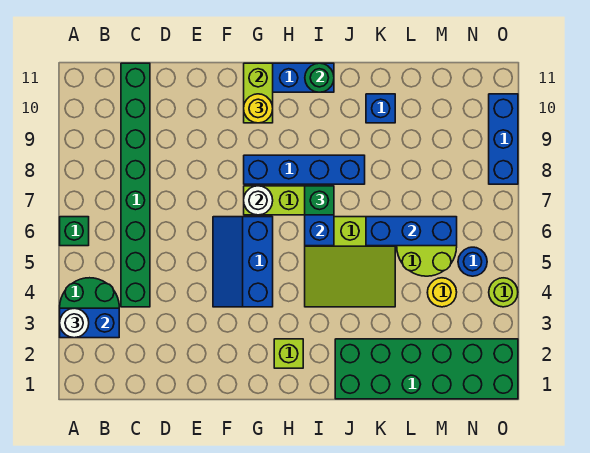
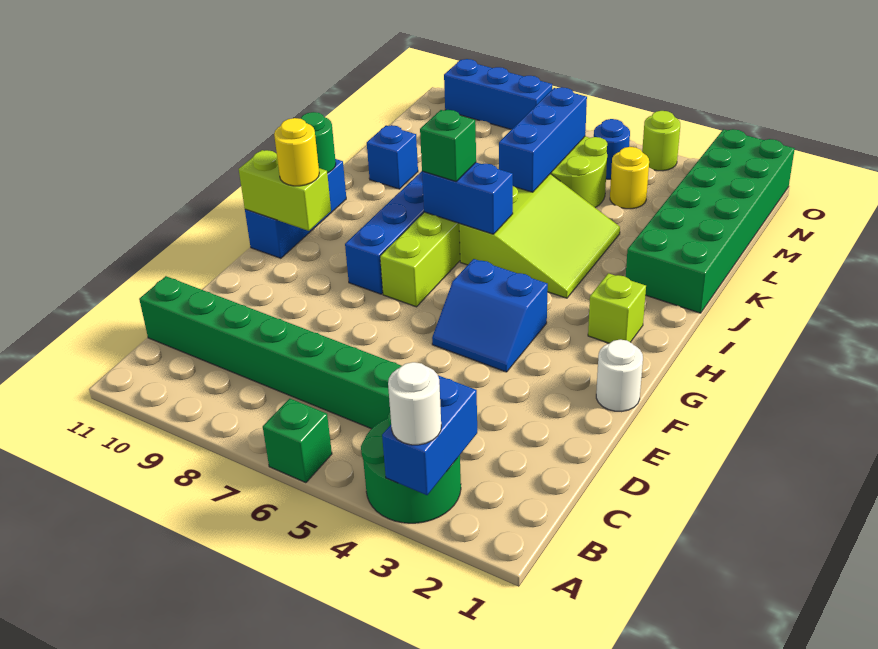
blue 2x3 slope [213,217,273,307] -> blue 2x2 slope [432,259,548,372]
white 1x1 round brick [244,186,273,215] -> white 1x1 round brick moved to [596,340,643,412]

